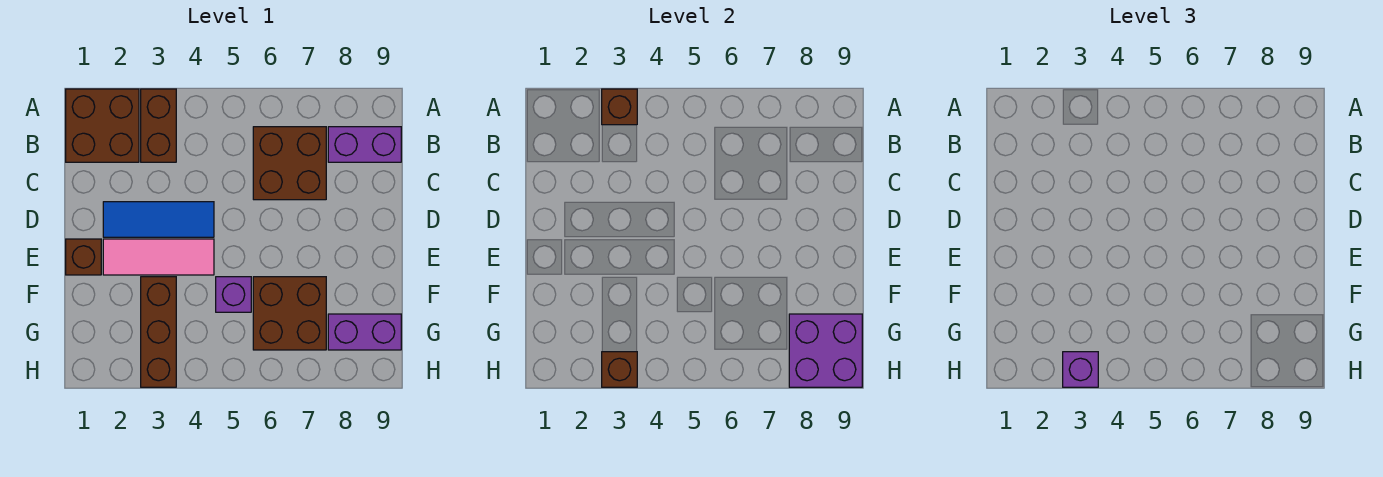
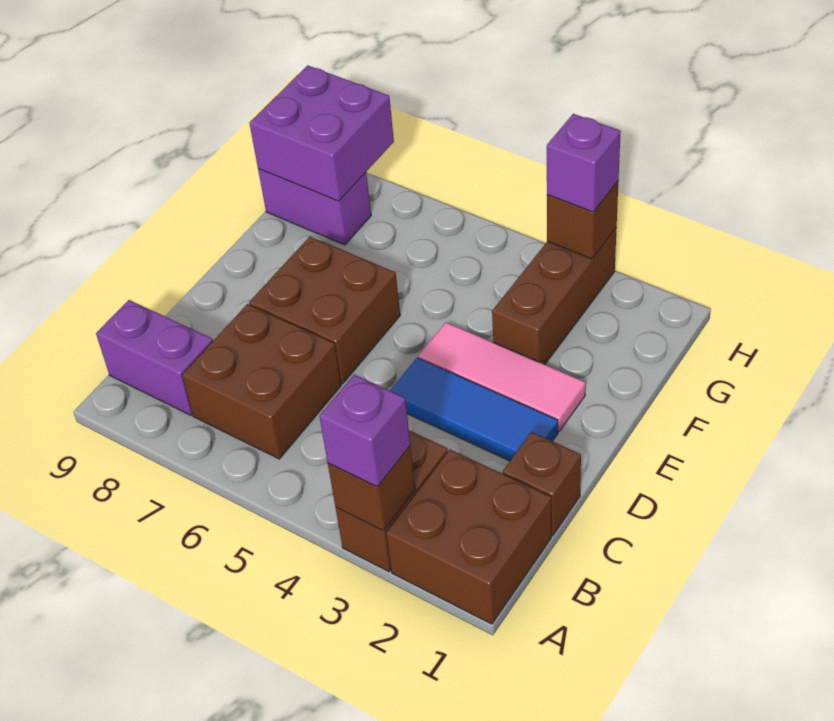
brown 1x1 brick [66,239,101,275] -> brown 1x1 brick moved to [503,432,581,536]
purple 1x1 brick [216,277,251,312] -> purple 1x1 brick moved to [319,375,410,487]
brown 2x2 brick [253,277,326,350] -> brown 2x2 brick moved to [249,237,400,384]

